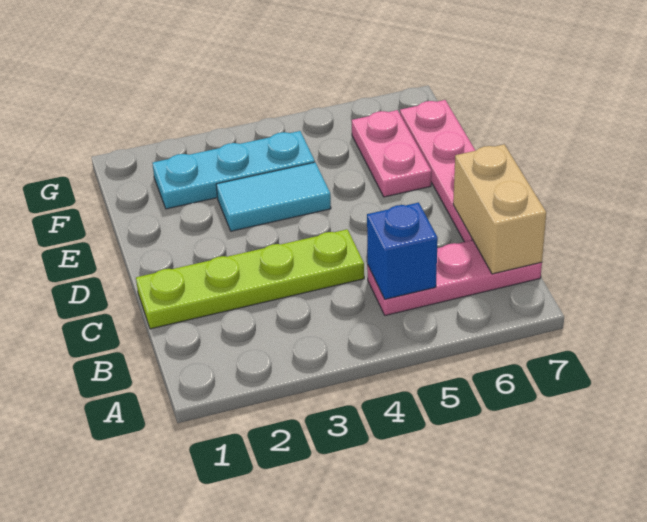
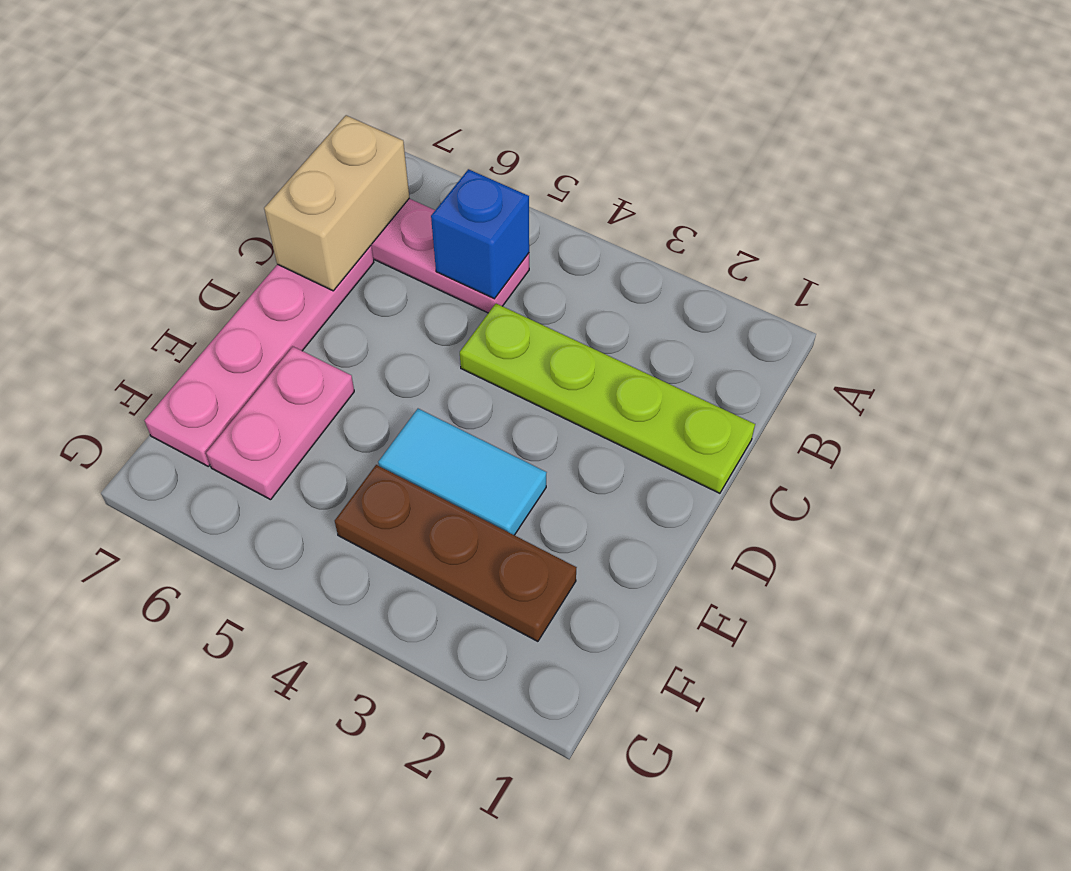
cyan 1x3 plate [153,131,315,209] -> brown 1x3 plate [335,465,577,641]

